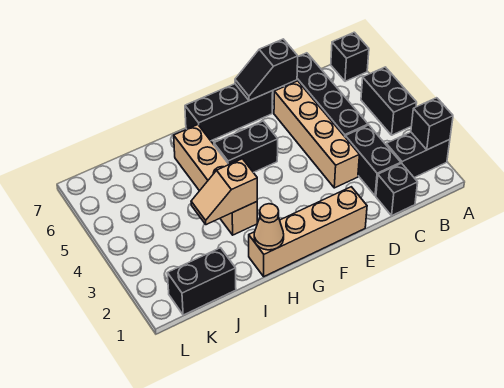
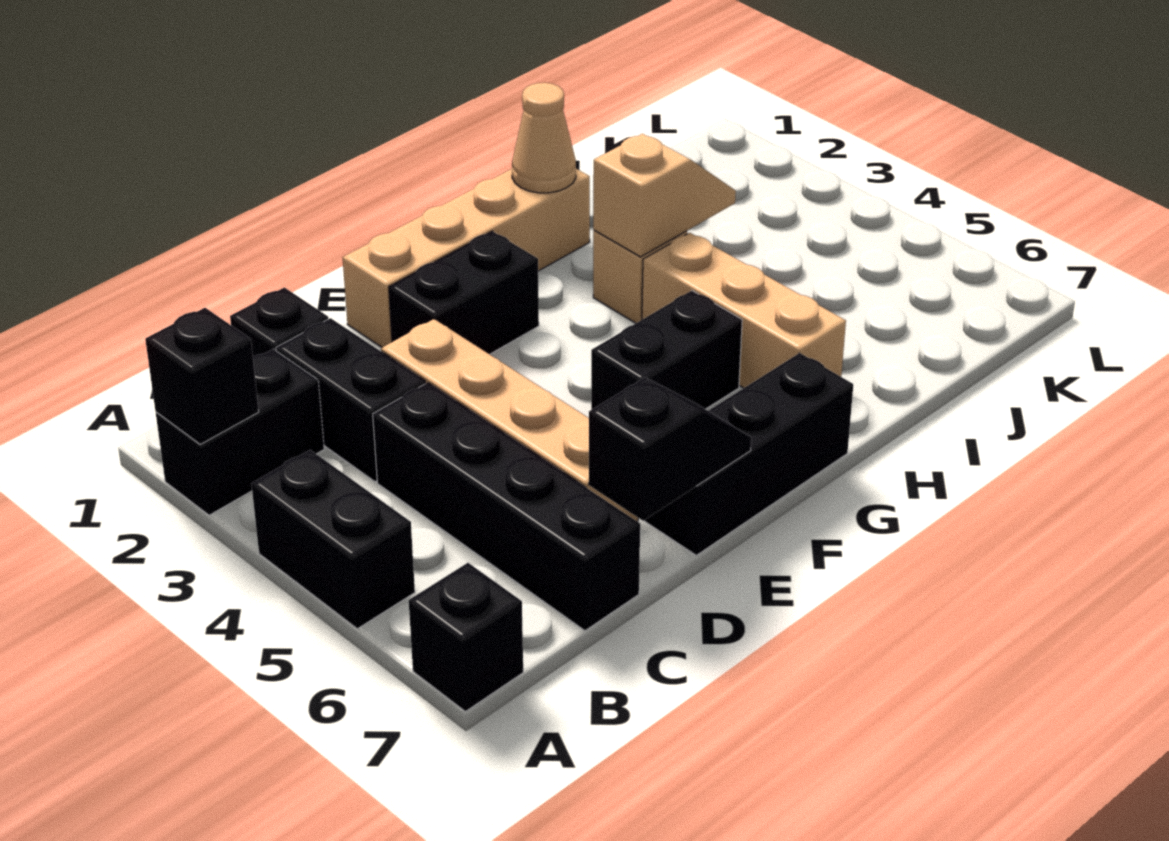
black 1x2 brick [167,248,236,315] -> black 1x2 brick moved to [389,231,539,354]

